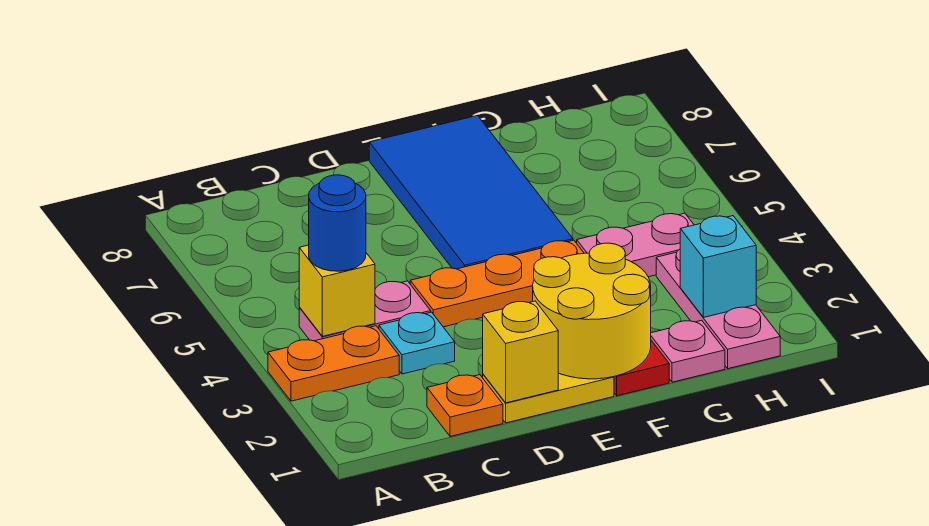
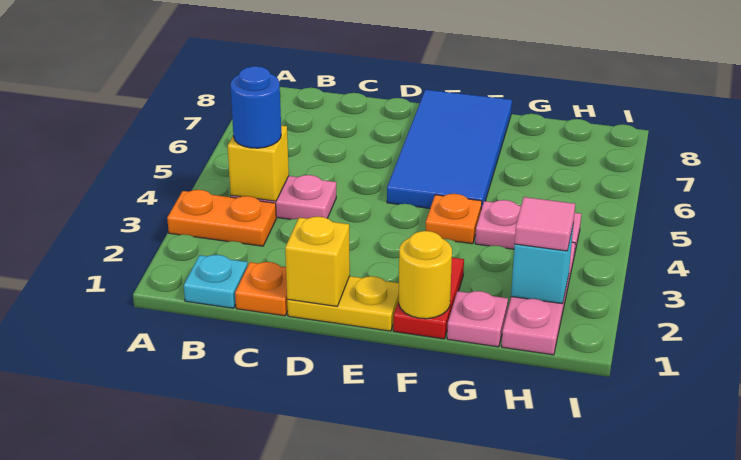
cyan 1x1 plate [379,312,455,374] -> cyan 1x1 plate moved to [184,255,247,308]
orange 1x3 plate [410,240,584,327] -> orange 1x1 plate [426,194,482,244]
yellow 2x2 round brick [533,243,651,379] -> yellow 1x1 round brick [399,231,452,319]
none -> pink 1x1 tile [515,197,575,251]

